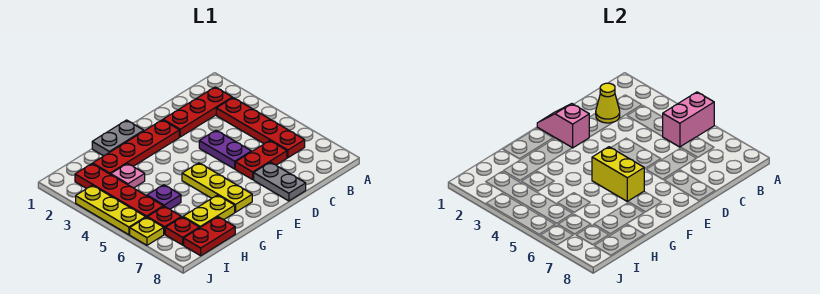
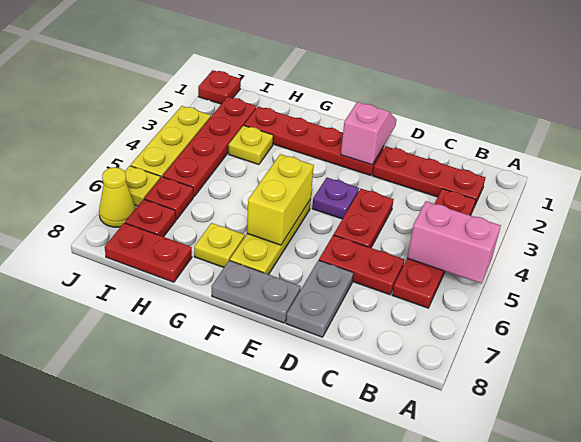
yellow 1x1 cone [596,83,620,123] -> yellow 1x1 cone moved to [99,167,135,227]
purple 1x2 plate [199,130,251,169] -> red 1x2 plate [334,189,394,248]
grey 1x2 plate [92,120,144,156] -> grey 1x2 plate moved to [212,260,301,323]
yellow 1x2 plate [183,195,235,228] -> yellow 1x1 plate [194,223,245,268]
pink 1x1 plate [111,163,145,188] -> yellow 1x1 plate [229,125,273,165]
purple 1x1 plate [147,185,181,209] -> purple 1x1 plate moved to [312,178,359,219]
none -> red 1x1 plate [198,70,241,104]

